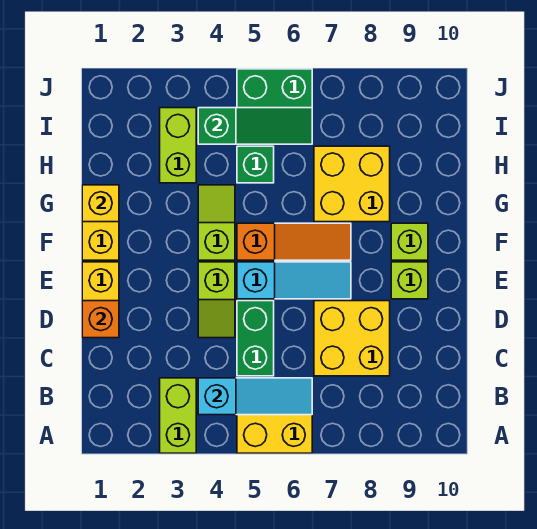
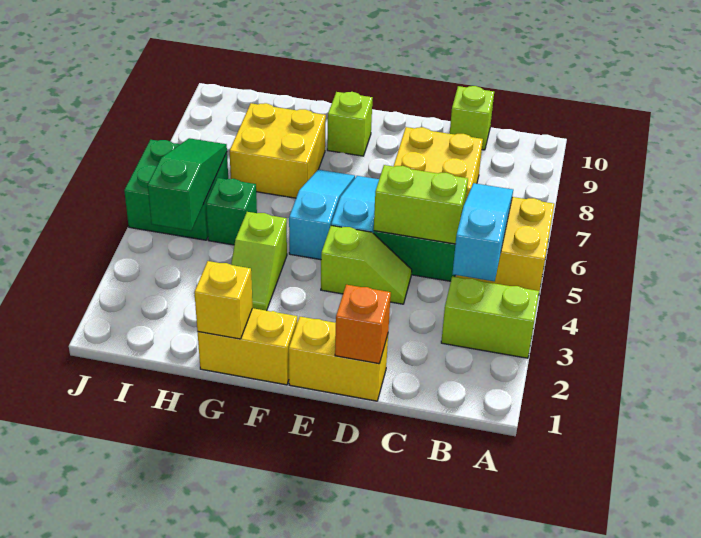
lime 1x1 brick [391,262,428,299] -> lime 1x1 brick moved to [450,86,494,150]
lime 1x2 slope [198,185,235,260] -> lime 1x2 slope turned to [231,212,287,311]
orange 1x3 slope [237,223,351,260] -> cyan 1x3 slope [289,170,355,260]
lime 1x2 brick [160,108,196,183] -> lime 1x2 brick moved to [374,165,468,244]

